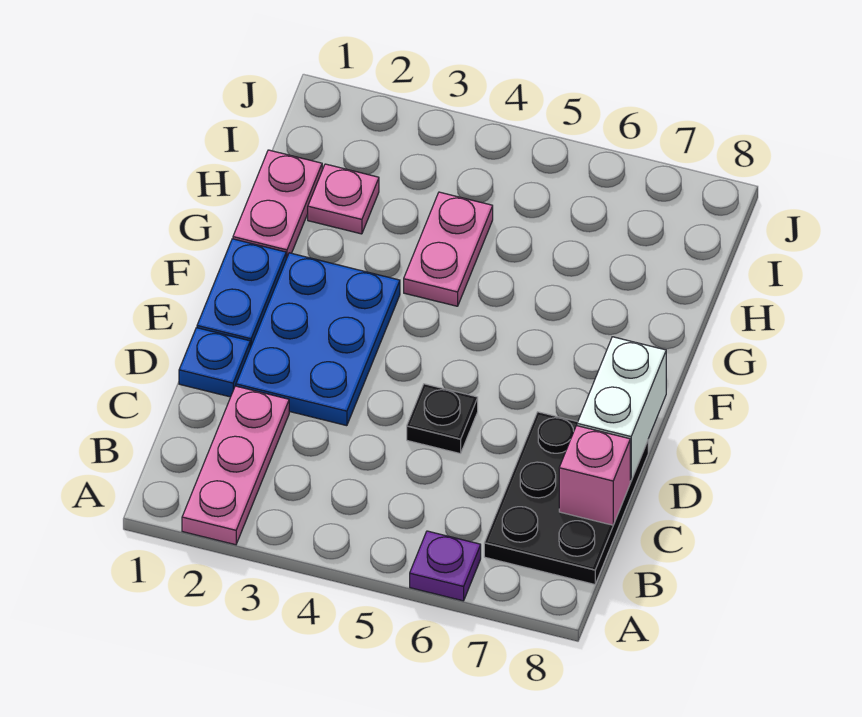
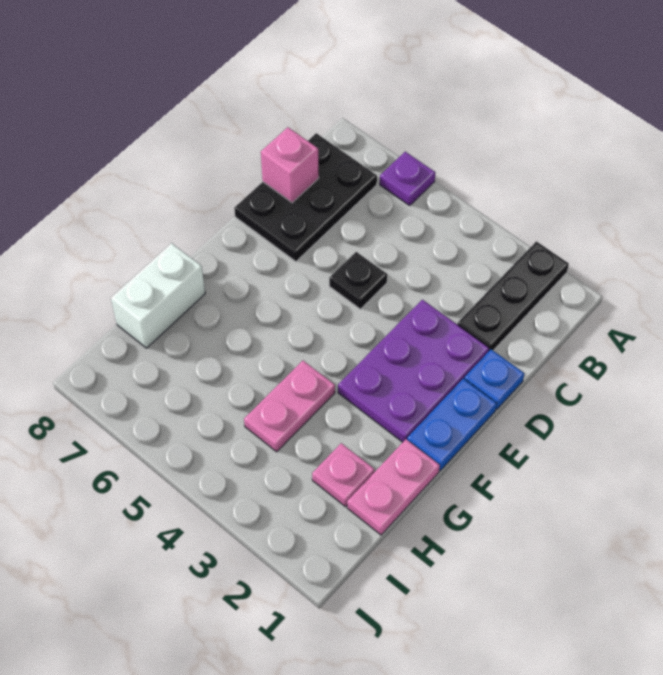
pink 1x3 plate [182,386,289,545] -> black 1x3 plate [457,241,569,351]
blue 2x3 plate [236,253,400,426] -> purple 2x3 plate [338,300,489,442]
white 1x2 brick [577,337,666,481] -> white 1x2 brick moved to [111,243,205,348]

